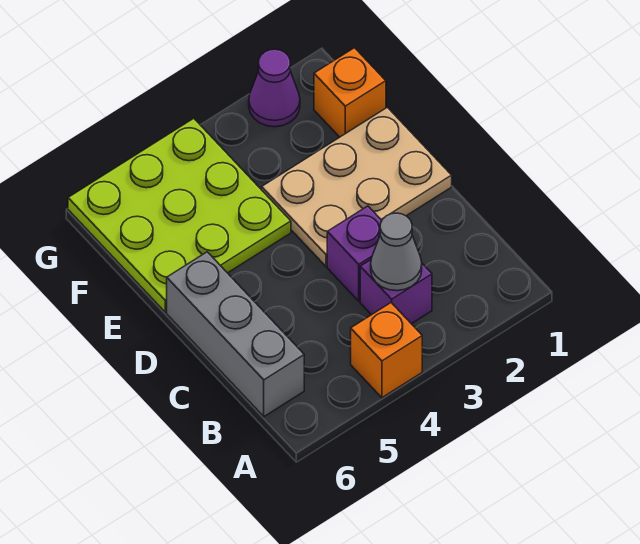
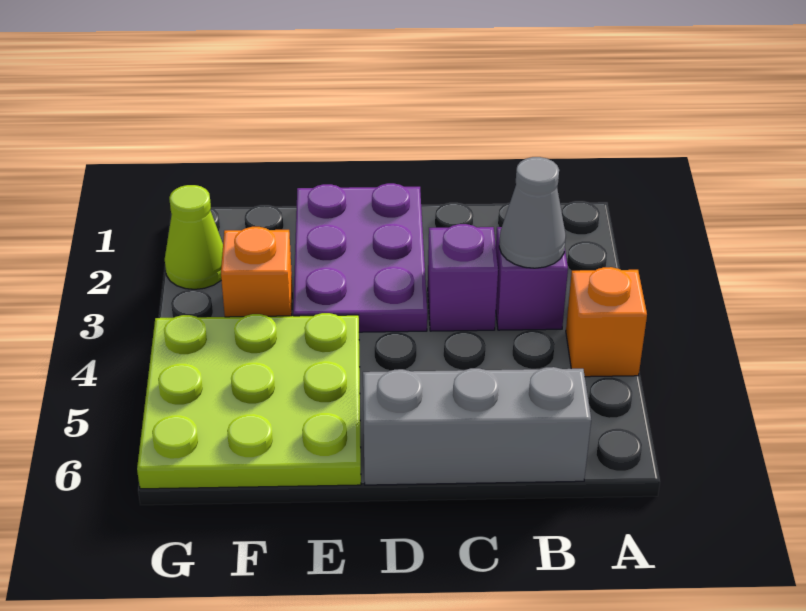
tan 2x3 plate [262,107,452,266] -> purple 2x3 plate [293,183,427,332]
orange 1x1 brick [314,48,386,137] -> orange 1x1 brick moved to [221,227,292,317]
purple 1x1 cone [249,49,300,127] -> lime 1x1 cone [165,185,223,289]

